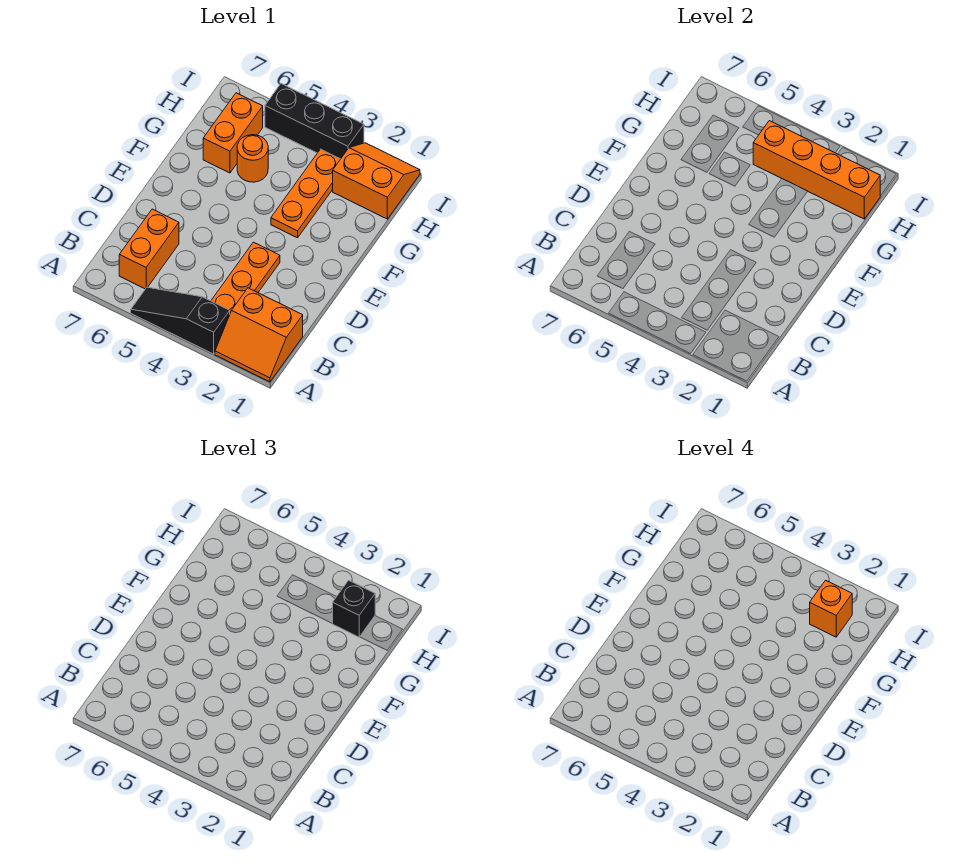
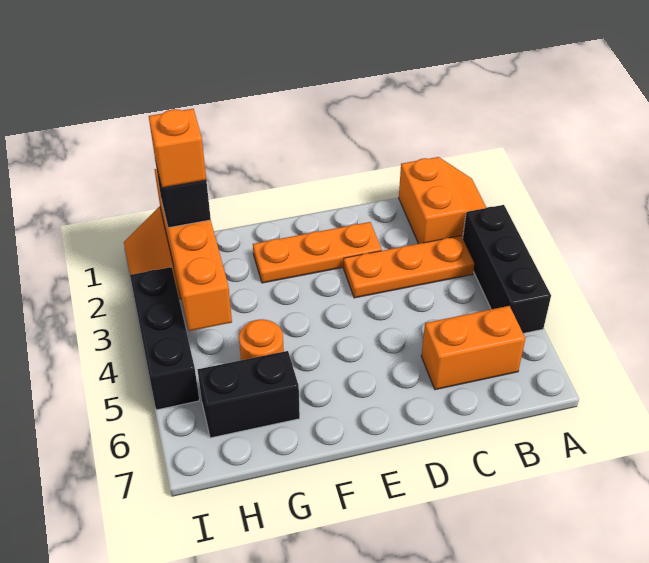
black 1x3 slope [131,287,230,354] -> black 1x3 brick [463,205,551,333]
orange 1x3 plate [271,149,340,238] -> orange 1x3 plate moved to [253,222,382,283]
orange 1x2 brick [203,93,263,173] -> black 1x2 brick [197,351,300,438]

